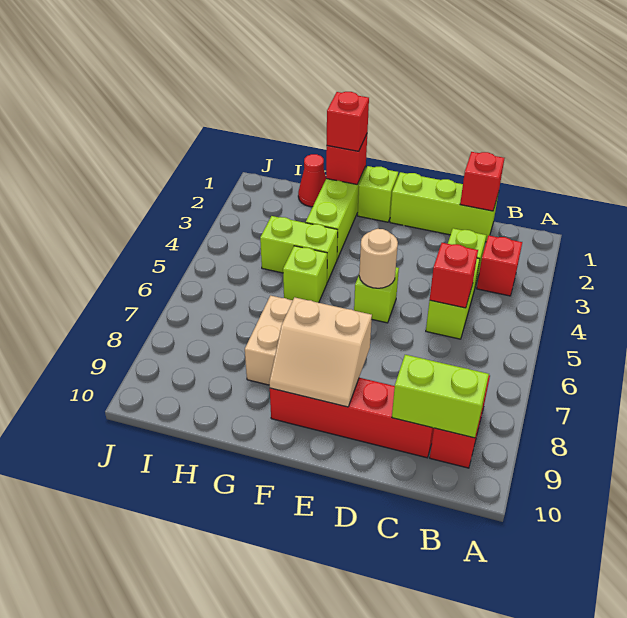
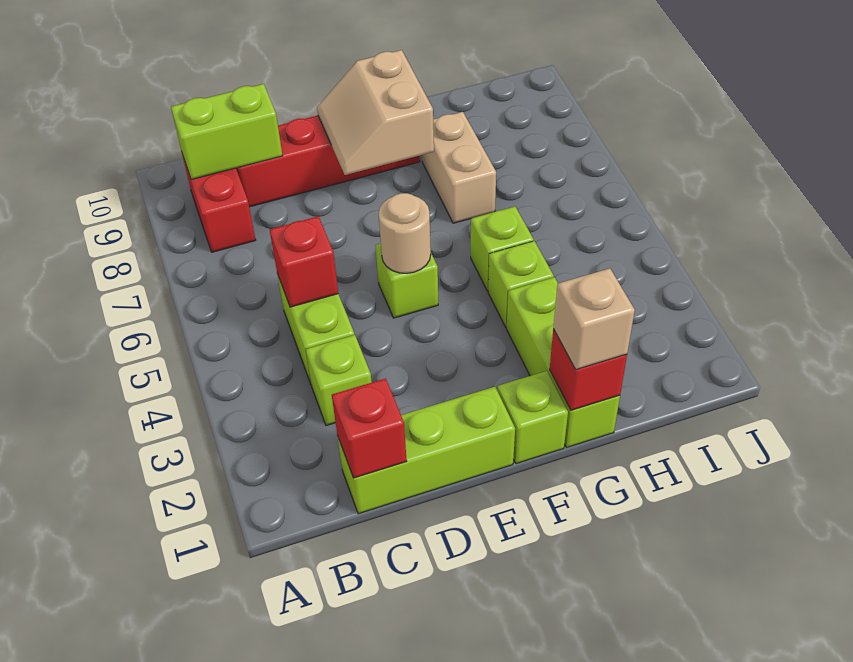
red 1x1 brick [477,235,522,296] -> none
tan 2x2 slope [269,297,372,407] -> tan 2x2 slope turned to [317,50,434,175]
red 1x1 brick [327,92,369,151] -> tan 1x1 brick [553,268,635,370]
lime 1x2 brick [260,216,338,282] -> lime 1x1 brick [488,241,554,327]
red 1x1 cone [298,154,326,207] -> none

